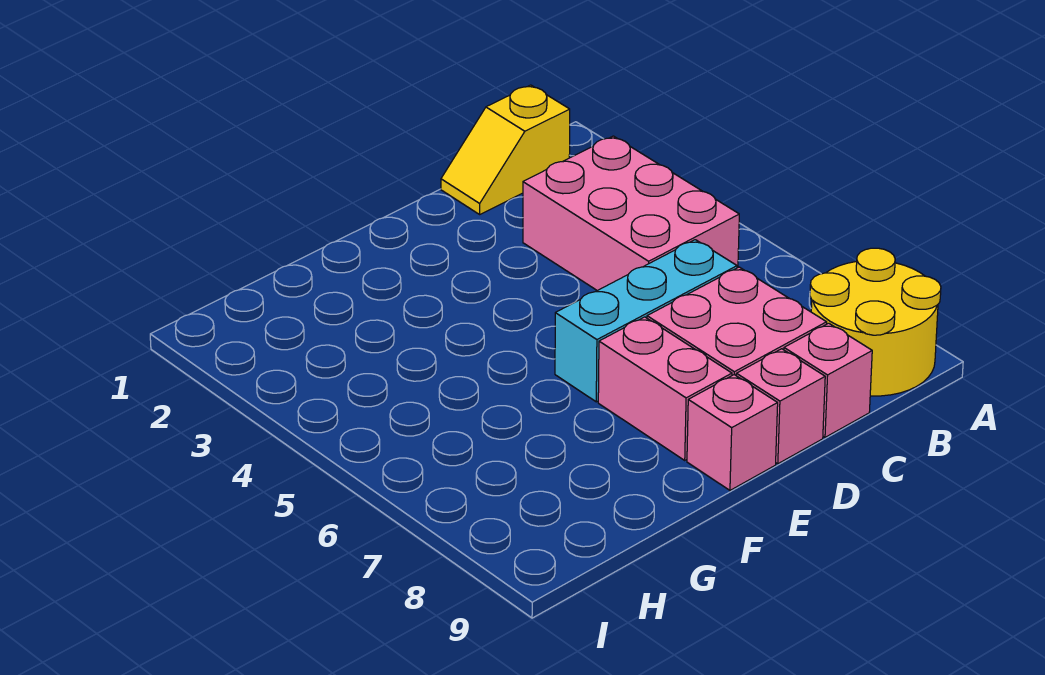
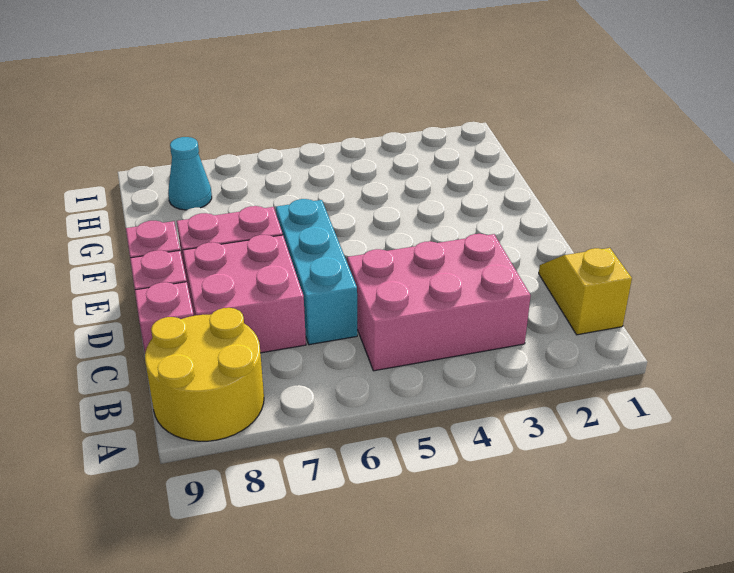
none -> cyan 1x1 cone [168,137,212,210]

